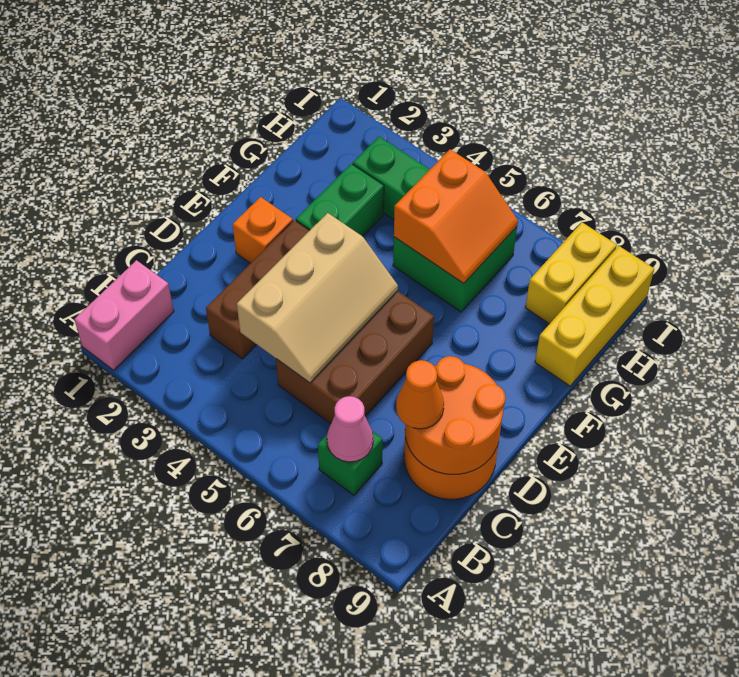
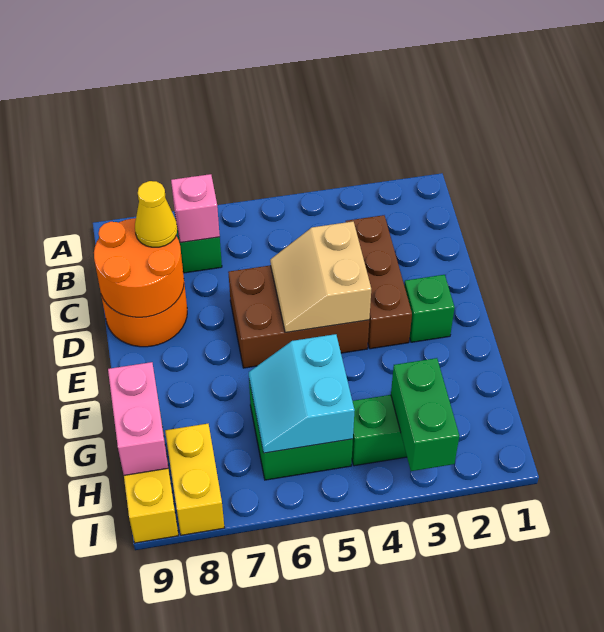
pink 1x2 brick [74,260,174,370] -> pink 1x2 brick moved to [108,362,168,475]
pink 1x1 cone [327,396,373,462] -> pink 1x1 brick [171,174,220,243]
tan 2x3 slope [237,213,398,383] -> tan 2x2 slope [270,222,371,333]
brown 2x3 brick [276,291,434,423] -> brown 2x3 brick turned to [228,265,369,368]
orange 1x1 cone [396,360,444,429] -> yellow 1x1 cone [135,181,177,247]
orange 1x1 brick [232,197,293,263] -> green 1x1 brick [404,275,455,342]
green 1x2 brick [296,164,384,236] -> green 1x2 brick moved to [391,358,459,471]
orange 2x2 slope [394,149,518,283] -> cyan 2x2 slope [249,334,355,453]

